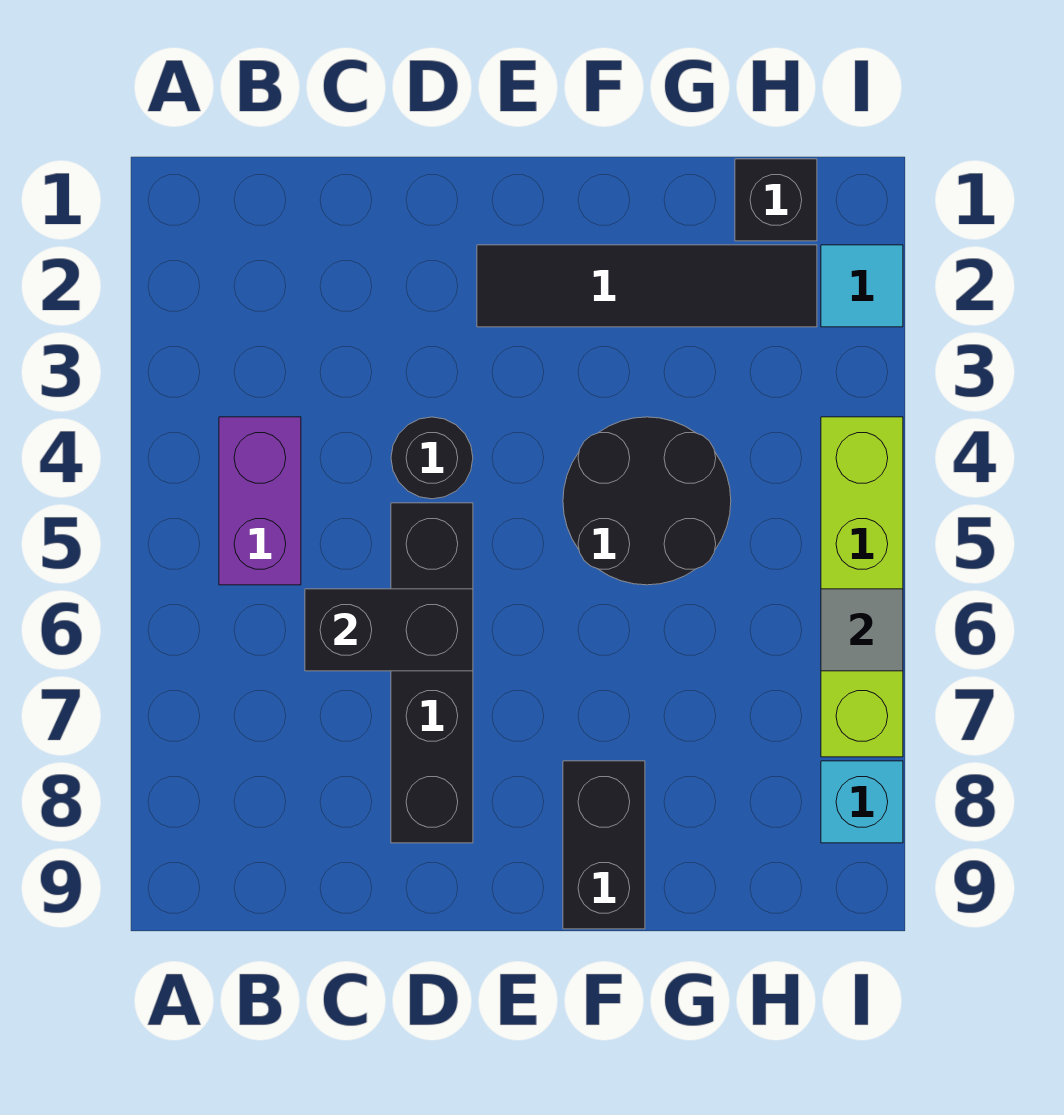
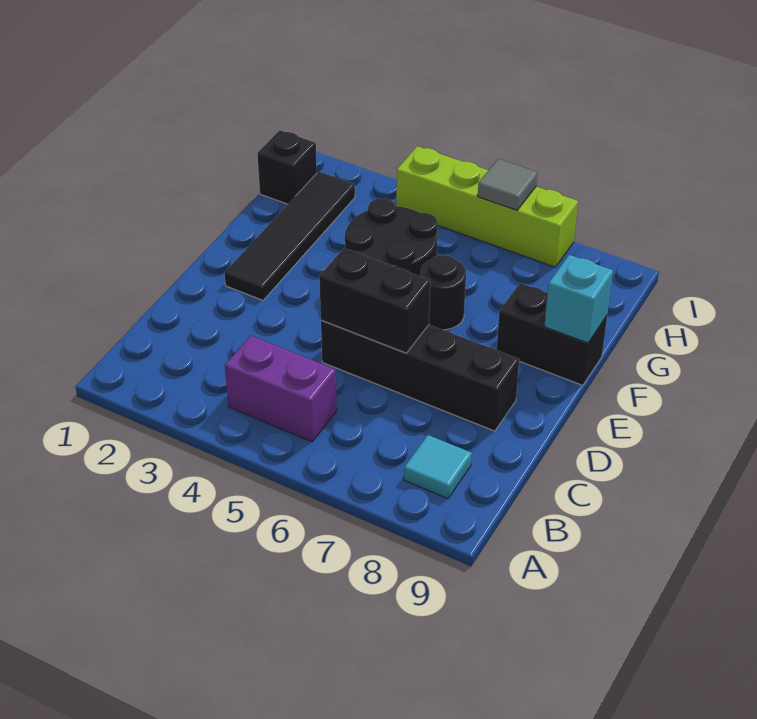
black 1x2 brick [305,589,473,671] -> black 1x2 brick turned to [319,248,430,353]
black 1x1 round brick [391,417,473,499] -> black 1x1 round brick moved to [420,255,466,330]
cyan 1x1 tile [821,245,903,327] -> cyan 1x1 tile moved to [404,435,472,499]
cyan 1x1 brick [821,761,903,843] -> cyan 1x1 brick moved to [544,255,613,343]

